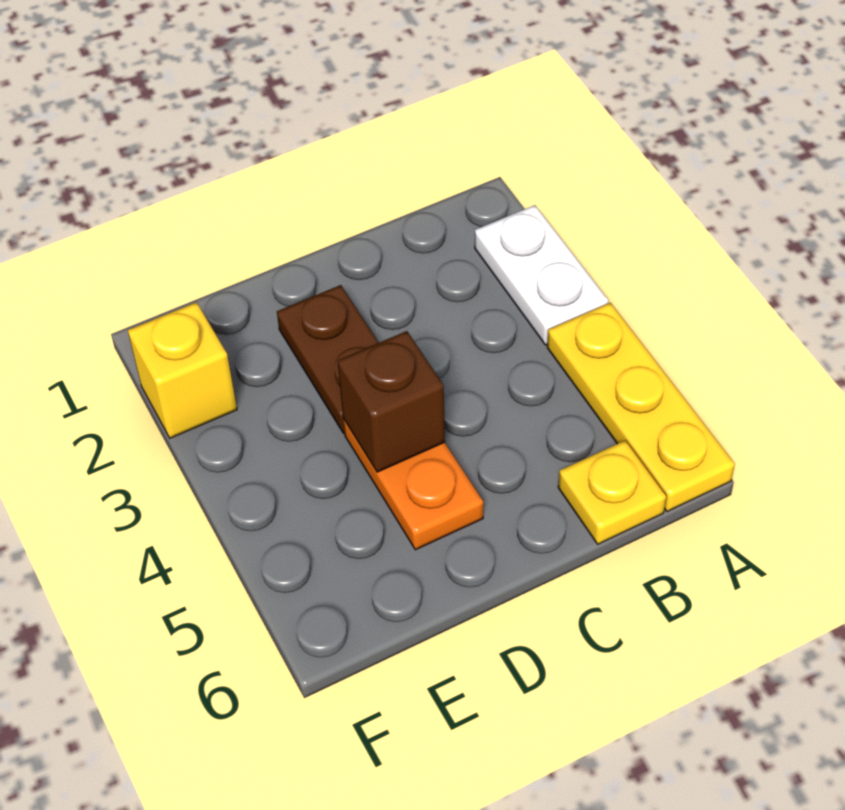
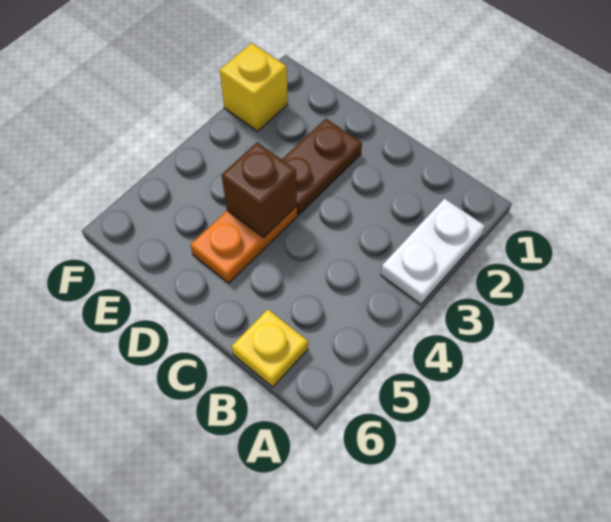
yellow 1x3 plate [547,303,735,512] -> none

